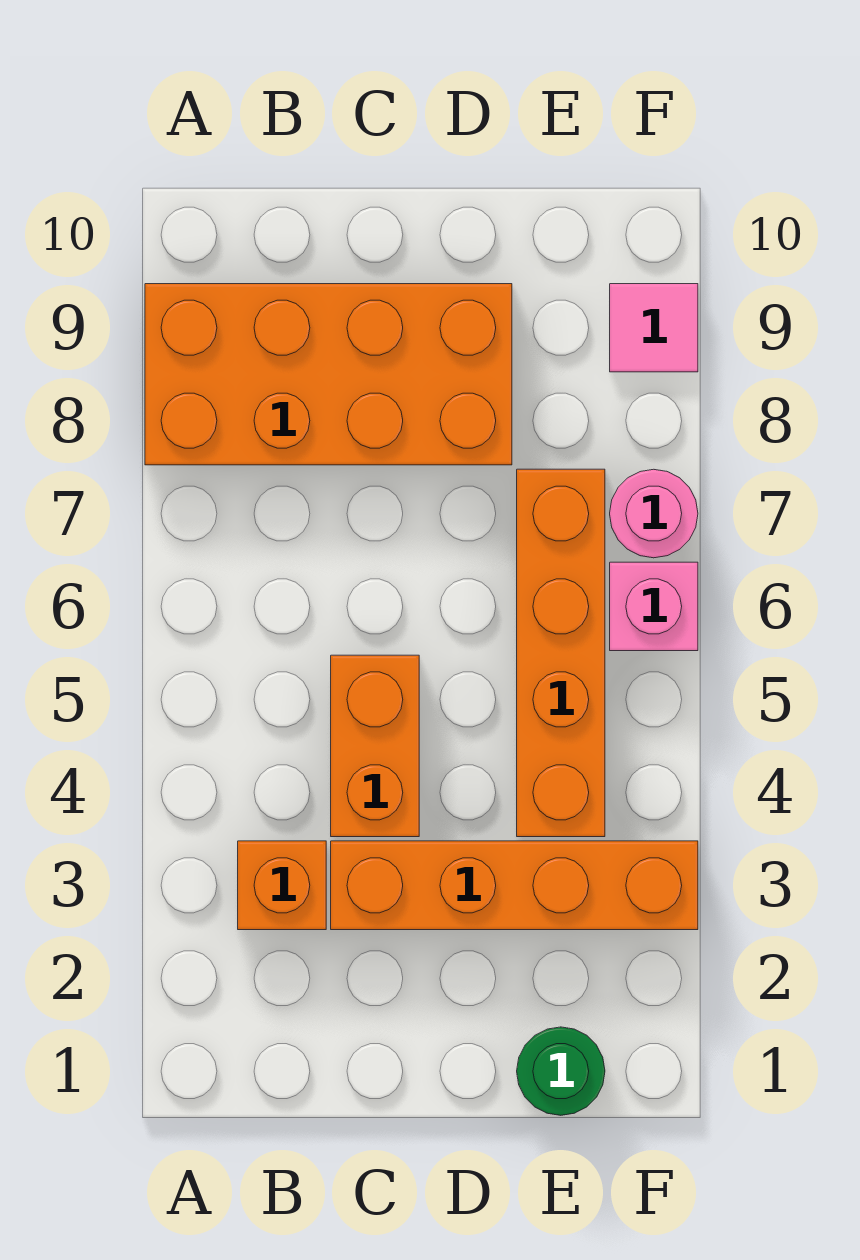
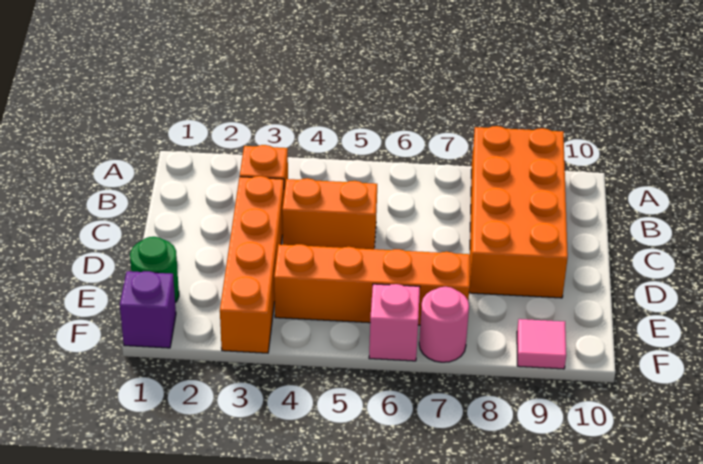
none -> purple 1x1 brick [120,271,176,348]

